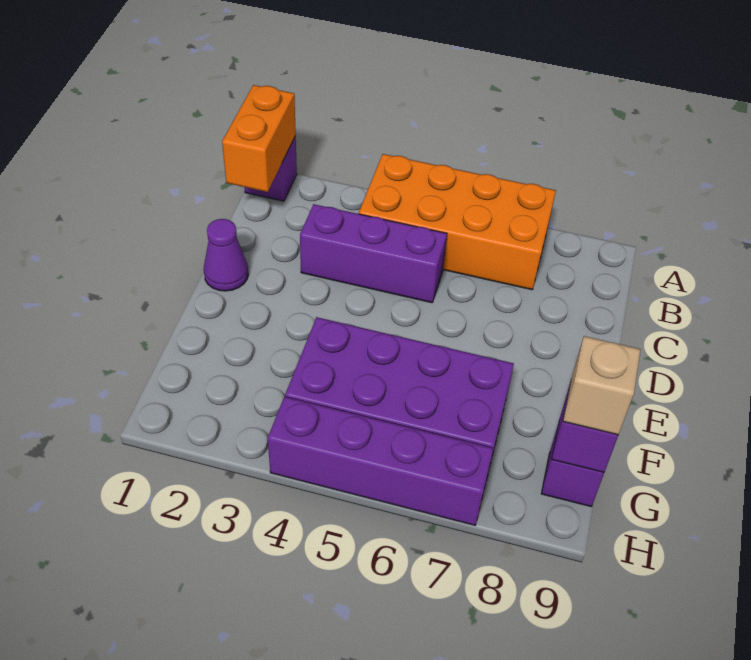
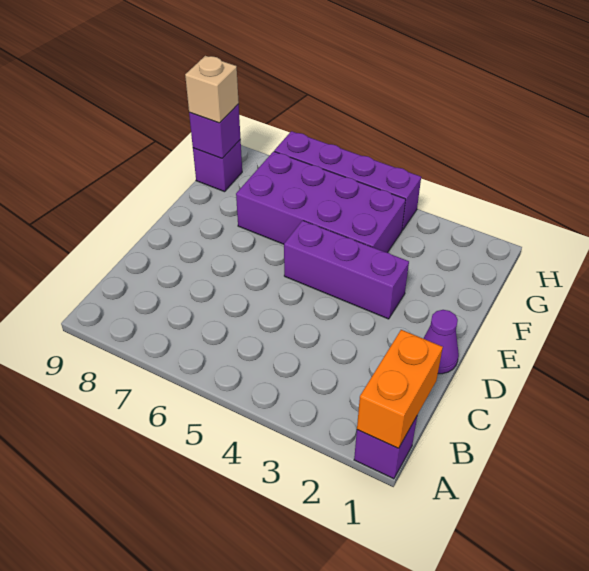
orange 2x4 brick [359,154,556,290] -> none
purple 1x3 brick [300,204,447,303] -> purple 1x3 brick moved to [284,221,409,319]

